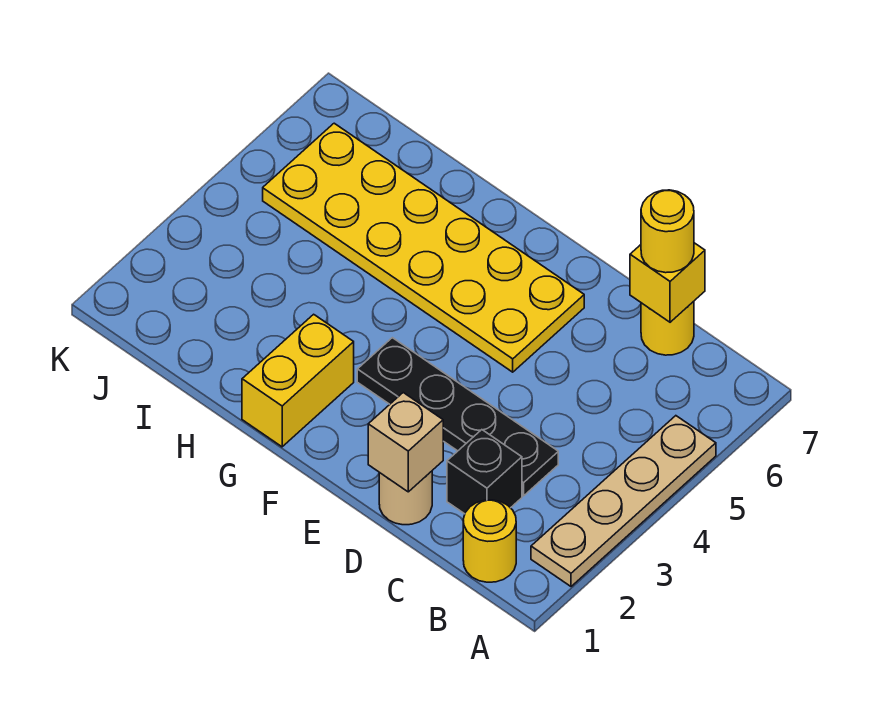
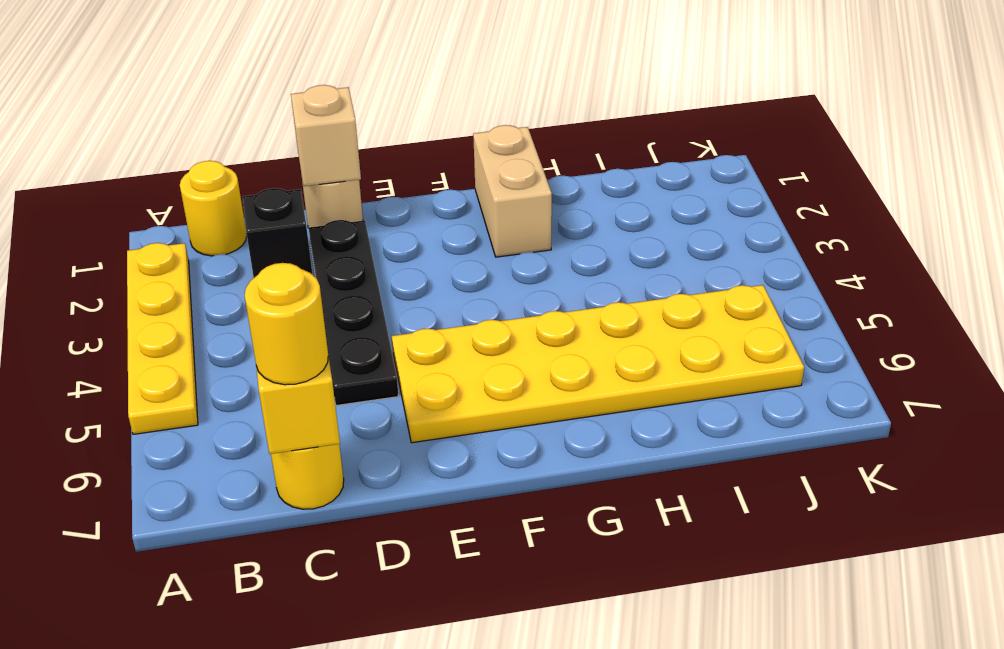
tan 1x4 plate [531,416,716,586] -> yellow 1x4 plate [127,243,198,434]
black 1x4 plate [357,338,558,496] -> black 1x4 plate turned to [309,220,398,406]
yellow 1x2 brick [242,314,354,447] -> tan 1x2 brick [473,125,552,257]

